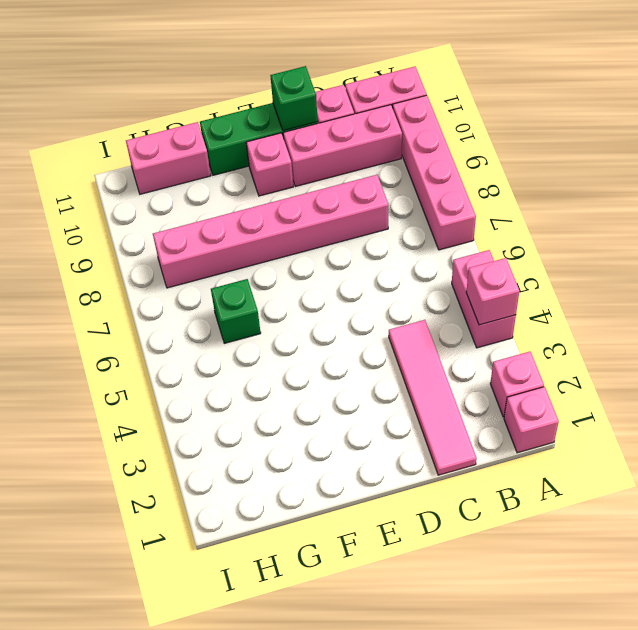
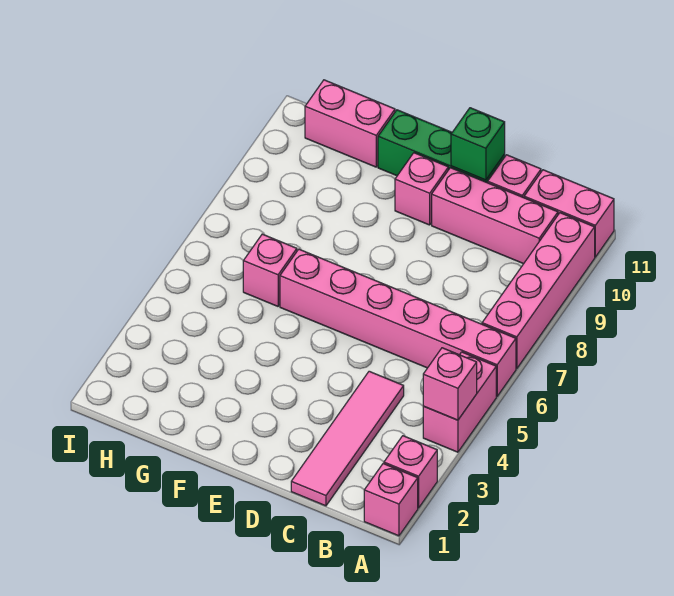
pink 1x6 brick [153,175,389,288] -> pink 1x6 brick moved to [280,249,516,396]
green 1x1 brick [211,279,261,343] -> pink 1x1 brick [243,234,297,306]

